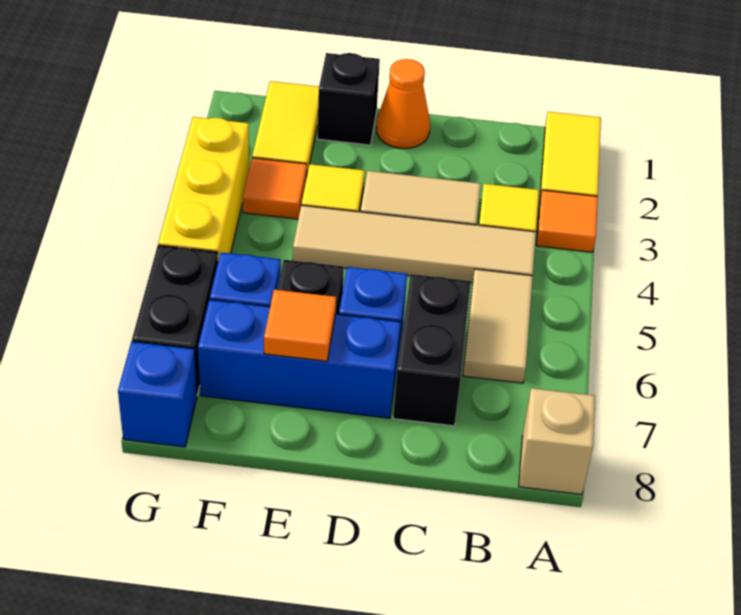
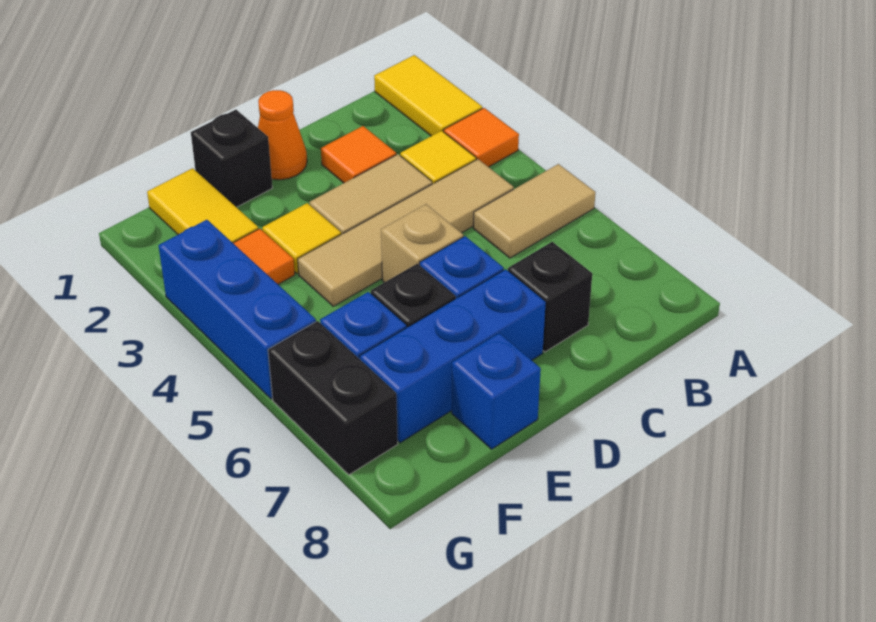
tan 1x1 brick [519,388,595,494] -> tan 1x1 brick moved to [381,204,463,282]
tan 1x2 tile [463,269,533,383] -> tan 1x2 tile turned to [473,164,596,258]
black 1x2 brick [393,274,471,426] -> black 1x1 brick [508,242,592,352]
orange 1x1 tile [264,290,336,361] -> orange 1x1 tile moved to [321,126,396,183]
yellow 1x3 brick [158,117,249,260] -> blue 1x3 brick [159,220,316,399]
blue 1x1 brick [118,342,197,447] -> blue 1x1 brick moved to [452,333,541,449]

